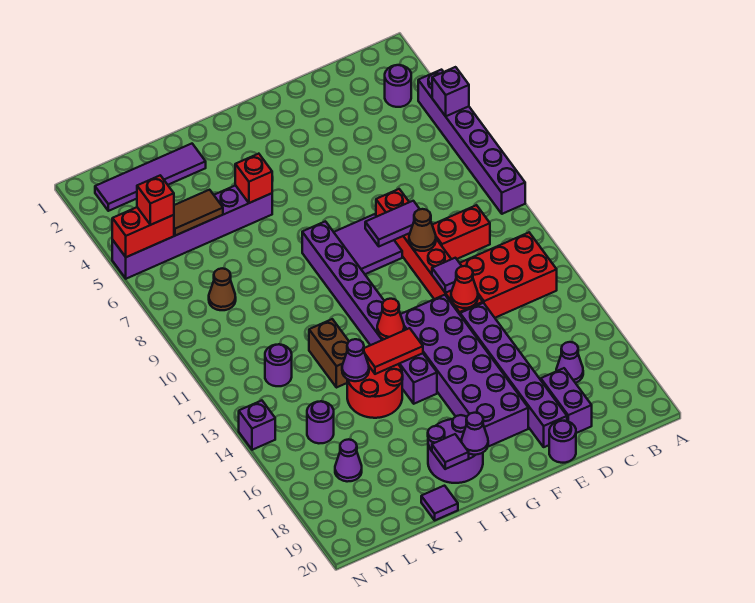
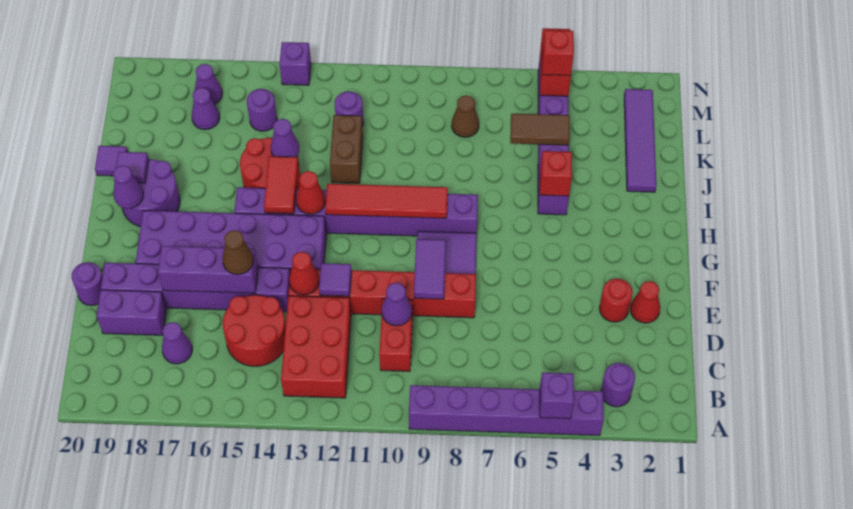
none -> red 2x2 round brick [223,295,286,366]
none -> purple 1x1 cone [382,283,412,326]
none -> red 1x1 cone [630,281,660,323]
none -> red 1x1 round brick [599,279,633,322]
brown 1x1 cone [409,209,436,251] -> brown 1x1 cone moved to [222,230,253,274]
none -> purple 1x3 brick [158,246,258,293]
none -> red 1x4 tile [325,184,448,218]
brown 1x2 brick [309,319,349,388] -> brown 1x2 brick turned to [330,115,363,183]
brown 1x2 tile [174,190,223,236] -> brown 1x2 tile turned to [510,114,570,145]
none -> purple 1x1 cone [195,64,222,104]

